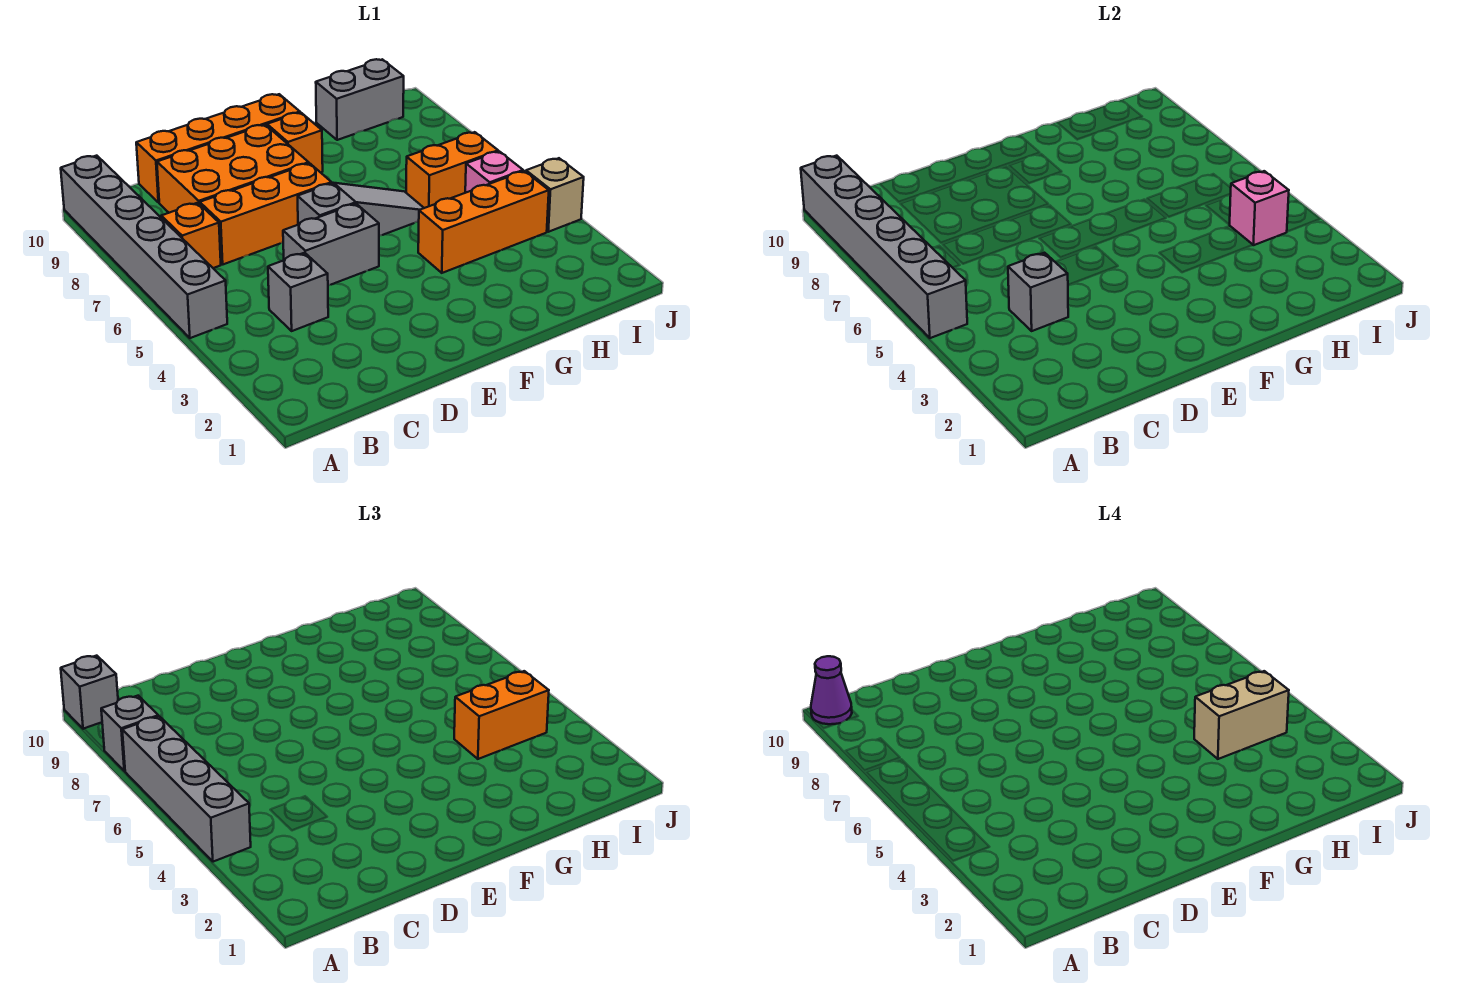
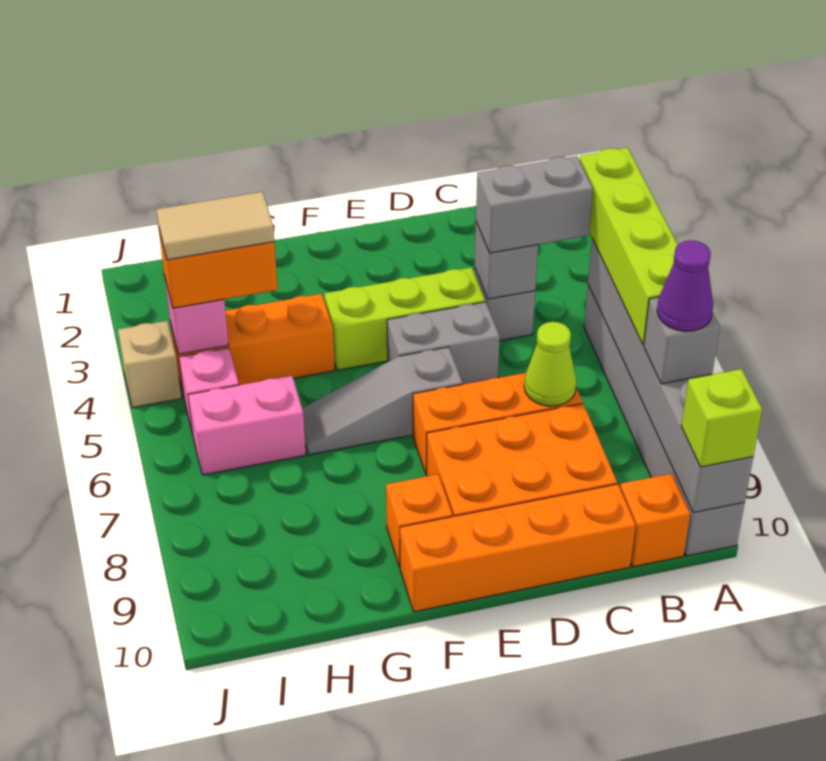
grey 1x4 brick [122,716,251,862] -> lime 1x4 brick [579,148,678,345]
grey 1x1 brick [61,656,118,729] -> lime 1x1 brick [681,369,762,467]
purple 1x1 cone [811,656,852,724] -> purple 1x1 cone moved to [657,240,713,331]
orange 1x1 brick [161,203,221,268] -> orange 1x1 brick moved to [620,474,690,567]
none -> lime 1x1 cone [524,322,577,406]
none -> lime 1x3 brick [324,267,485,370]
tan 1x2 brick [1194,671,1289,759] -> tan 1x2 tile [156,192,274,260]
orange 1x2 brick [406,132,498,208] -> pink 1x2 brick [188,376,306,475]
grey 1x2 brick [316,59,404,140] -> grey 1x2 brick moved to [476,156,593,253]

